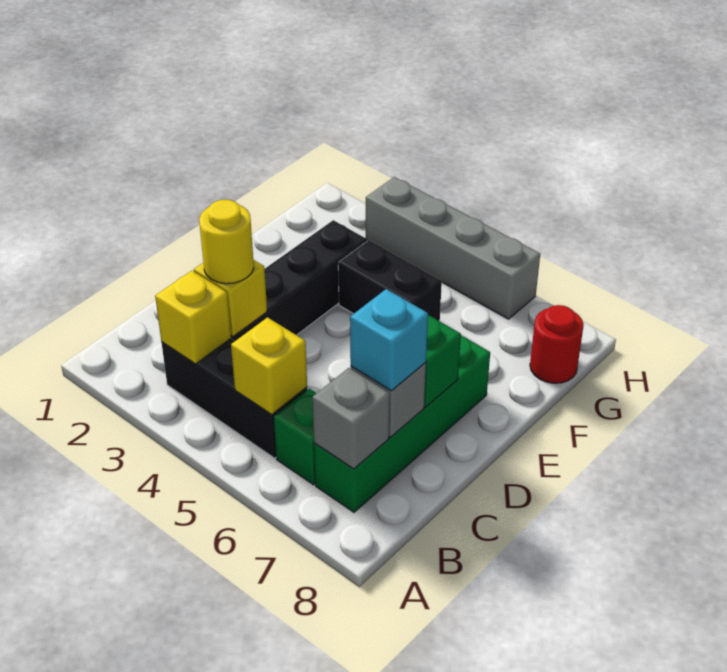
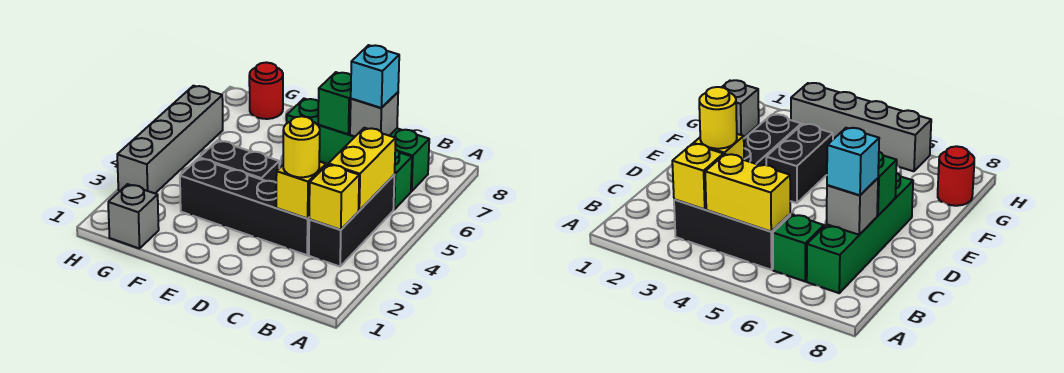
yellow 1x1 brick [231,318,307,415] -> yellow 1x2 brick [328,128,396,211]
grey 1x1 brick [312,368,390,469] -> grey 1x1 brick moved to [108,184,159,249]
black 1x2 brick [338,240,442,321] -> black 1x2 brick turned to [199,140,279,182]

